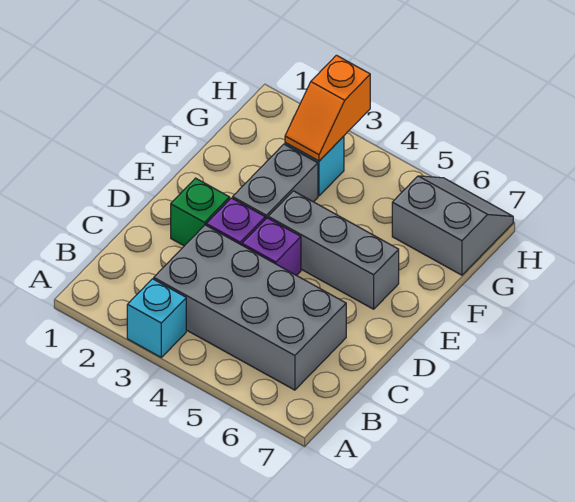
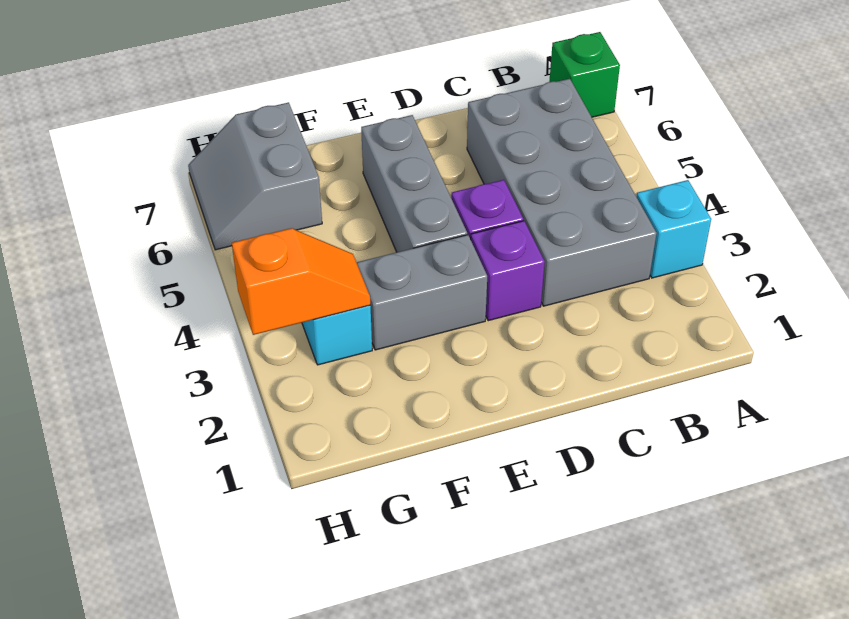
green 1x1 brick [171,178,230,246] -> green 1x1 brick moved to [549,32,620,117]

